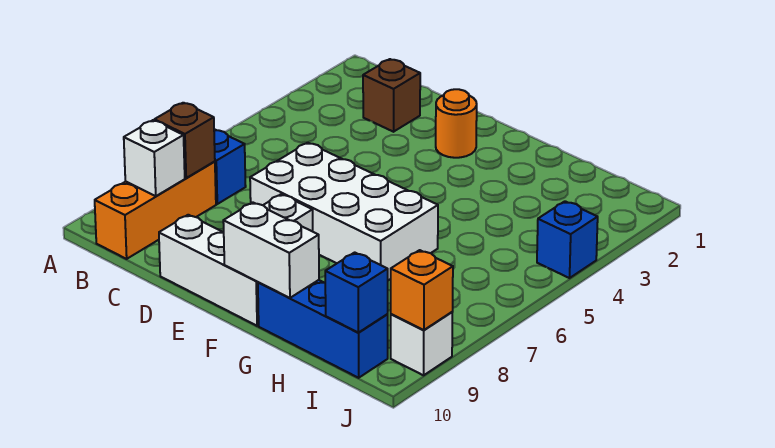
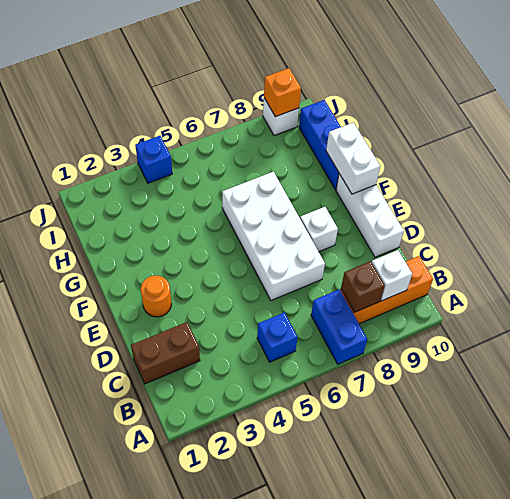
brown 1x1 brick [363,59,420,132] -> brown 1x2 brick [131,322,200,384]
blue 1x1 brick [325,252,388,333] -> blue 1x1 brick moved to [257,312,298,362]

